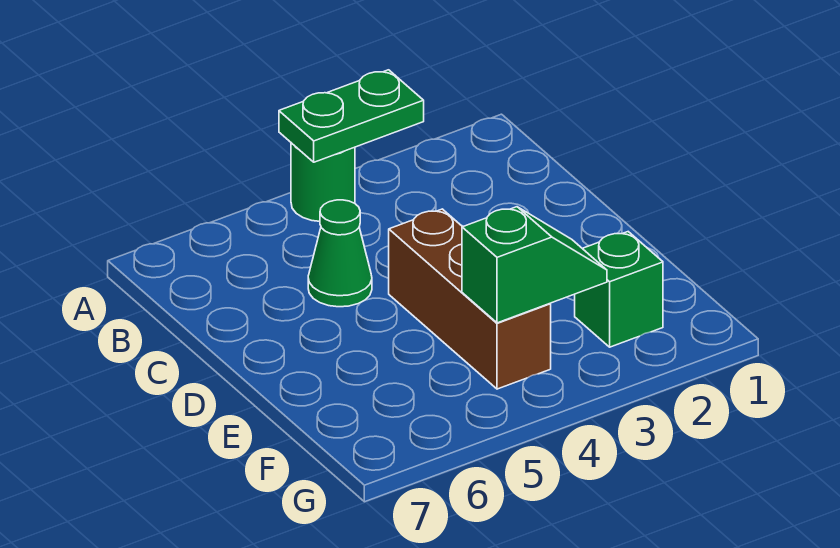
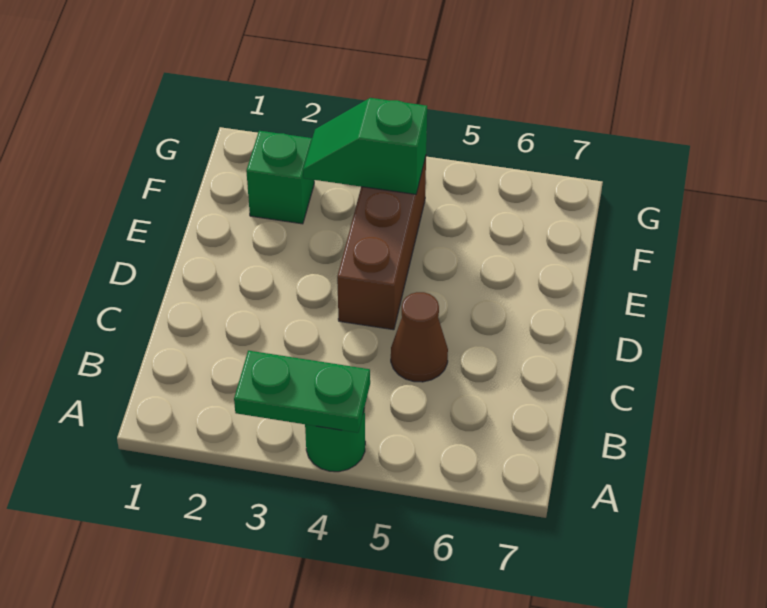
green 1x1 cone [308,200,372,307] -> brown 1x1 cone [391,292,448,382]

